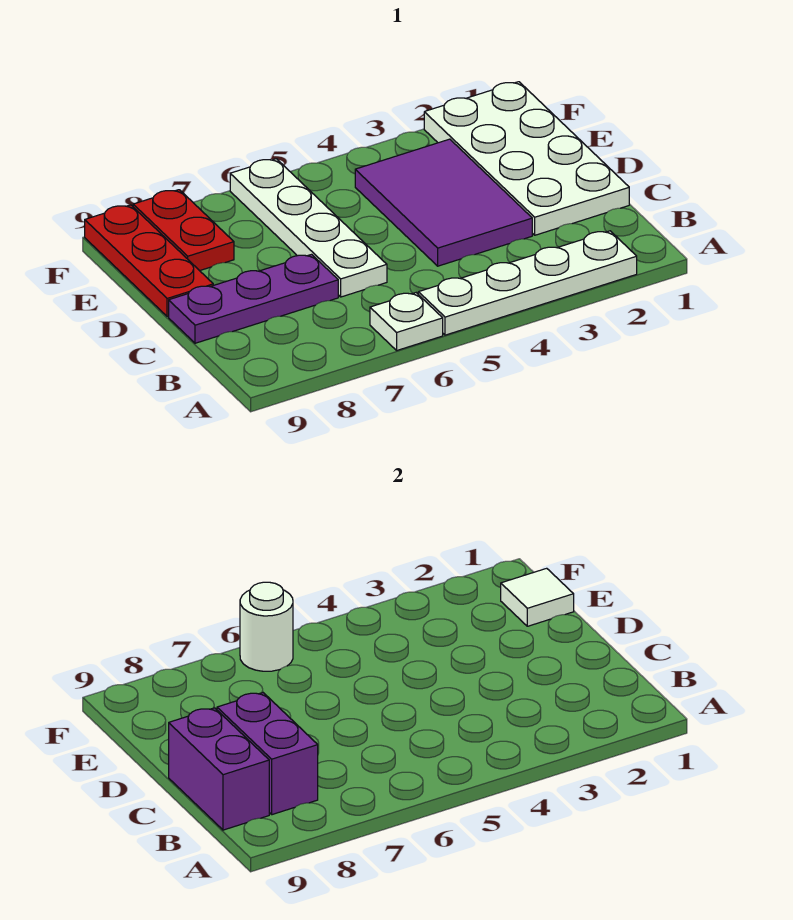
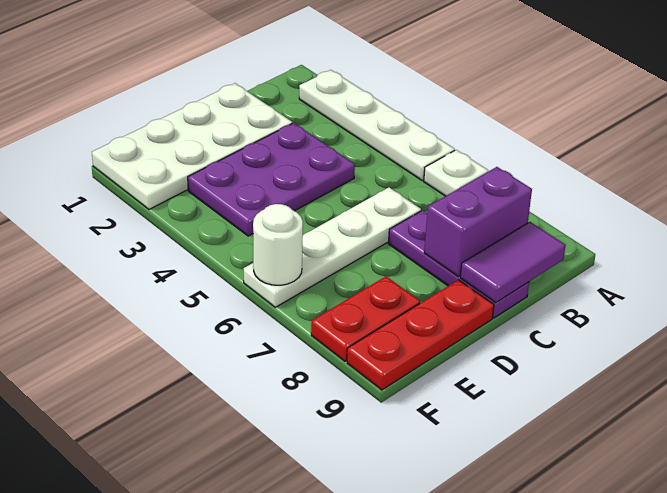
purple 1x2 brick [169,708,269,830] -> purple 1x2 tile [460,222,566,302]
purple 2x3 tile [355,139,532,266] -> purple 2x3 plate [188,123,355,236]
white 1x1 tile [501,568,574,626] -> none

